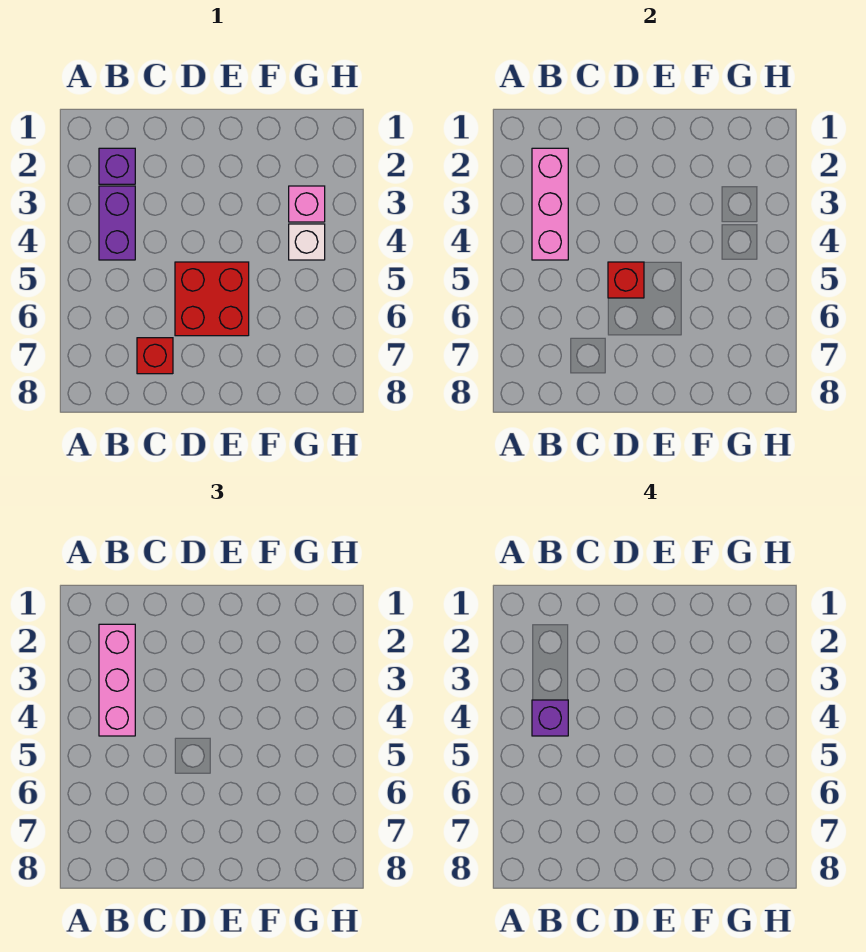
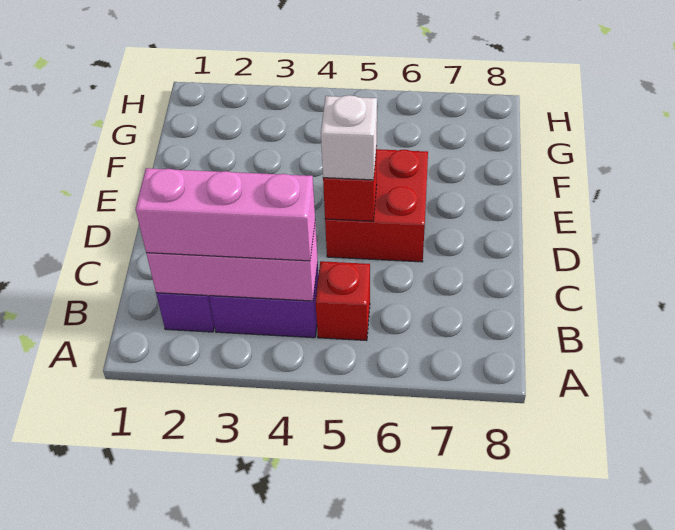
purple 1x1 brick [532,700,568,736] -> none
red 1x1 brick [137,338,173,374] -> red 1x1 brick moved to [316,261,370,341]
pink 1x1 brick [289,186,325,222] -> none
white 1x1 brick [289,224,325,260] -> white 1x1 brick moved to [321,95,377,180]

